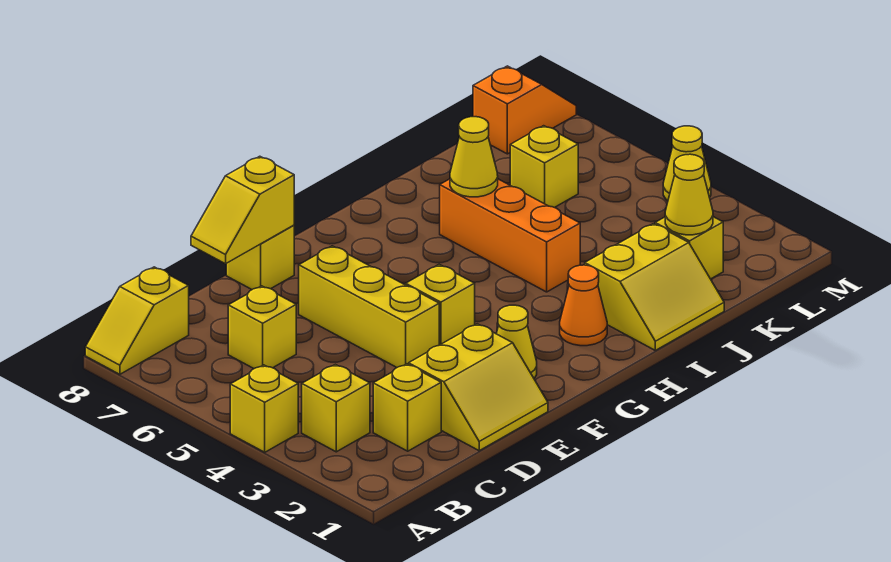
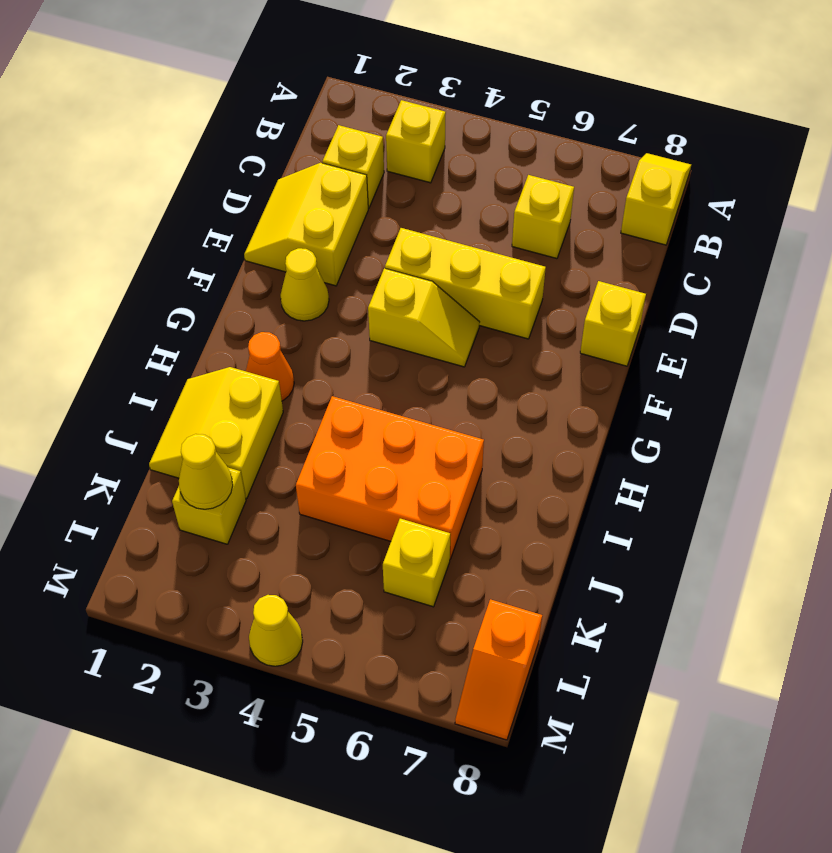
yellow 1x1 brick [230,365,298,452] -> none
yellow 1x2 slope [191,156,294,264] -> none
orange 1x3 brick [440,179,580,292] -> orange 2x3 brick [296,396,484,559]
yellow 1x1 cone [450,117,498,197] -> none

